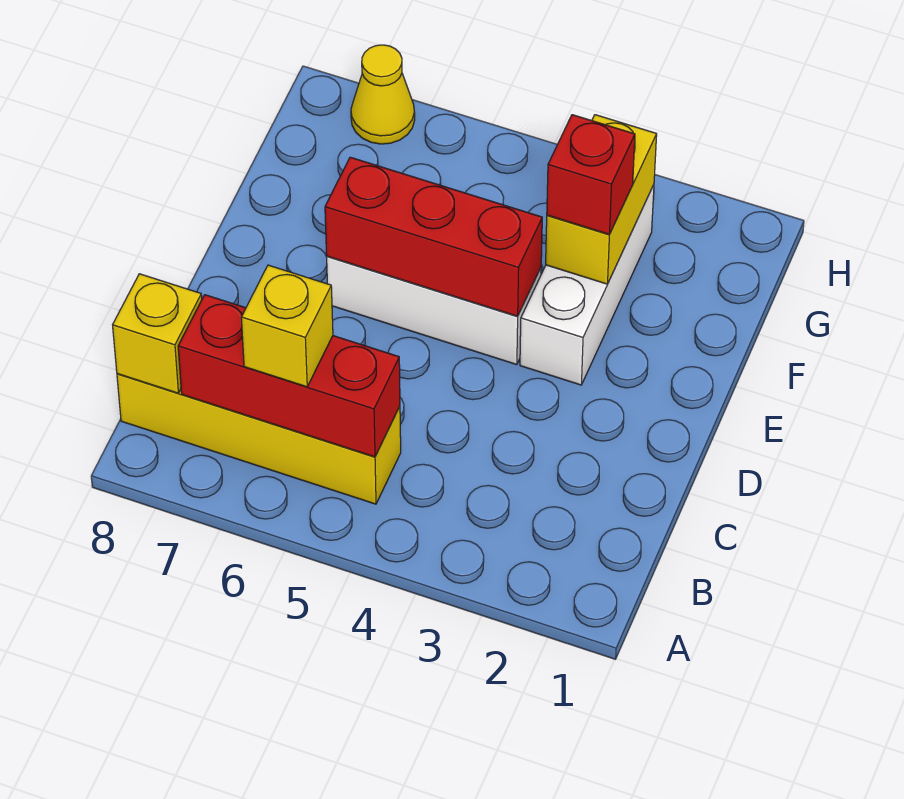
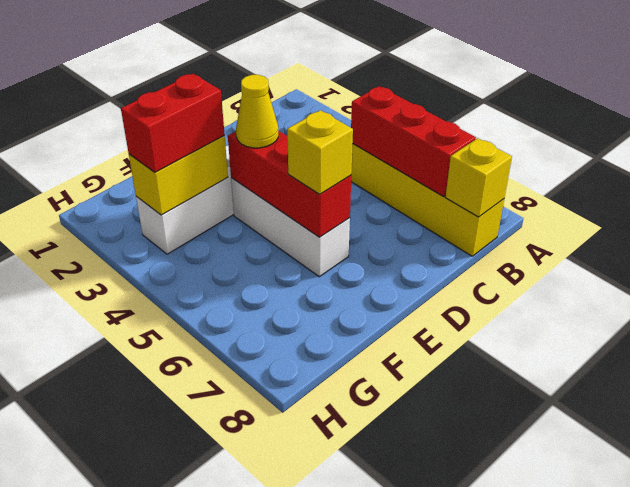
yellow 1x1 brick [241,265,333,387] -> yellow 1x1 brick moved to [287,110,353,194]
red 1x1 brick [547,115,635,235] -> red 1x2 brick [121,74,225,172]
yellow 1x1 cone [351,45,415,144] -> yellow 1x1 cone moved to [236,75,278,148]

